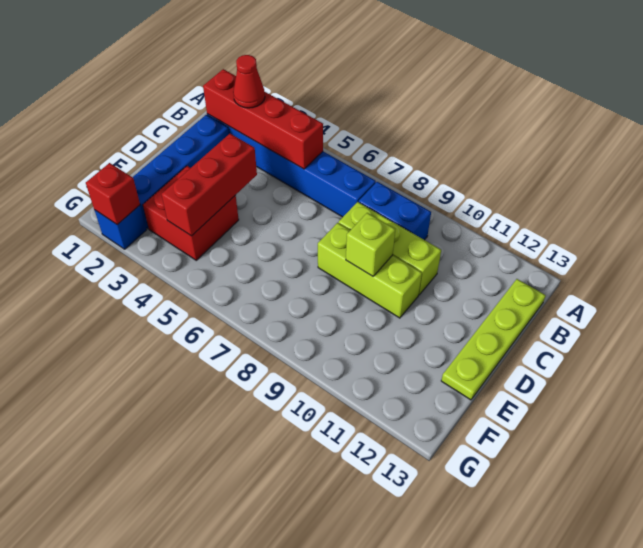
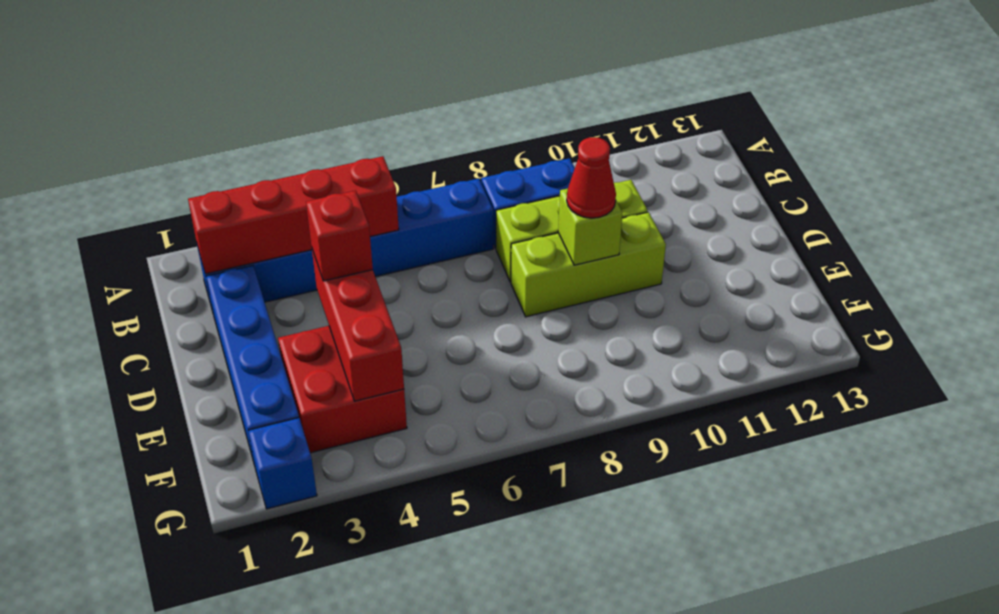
red 1x1 cone [233,55,265,108] -> red 1x1 cone moved to [567,137,616,218]
lime 1x4 plate [441,279,546,400] -> none
red 1x1 brick [86,163,140,225] -> red 1x1 brick moved to [306,190,373,281]

